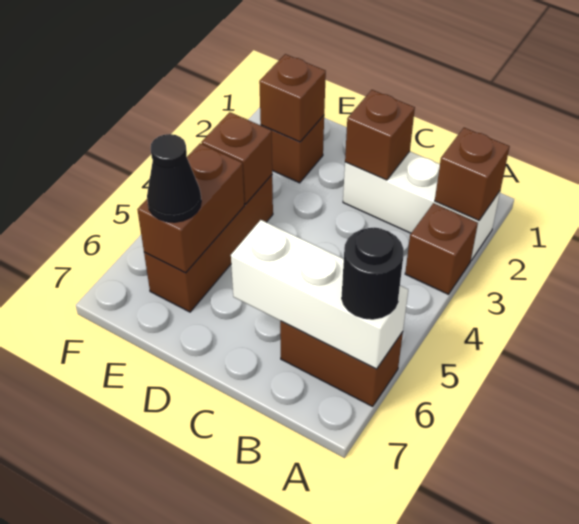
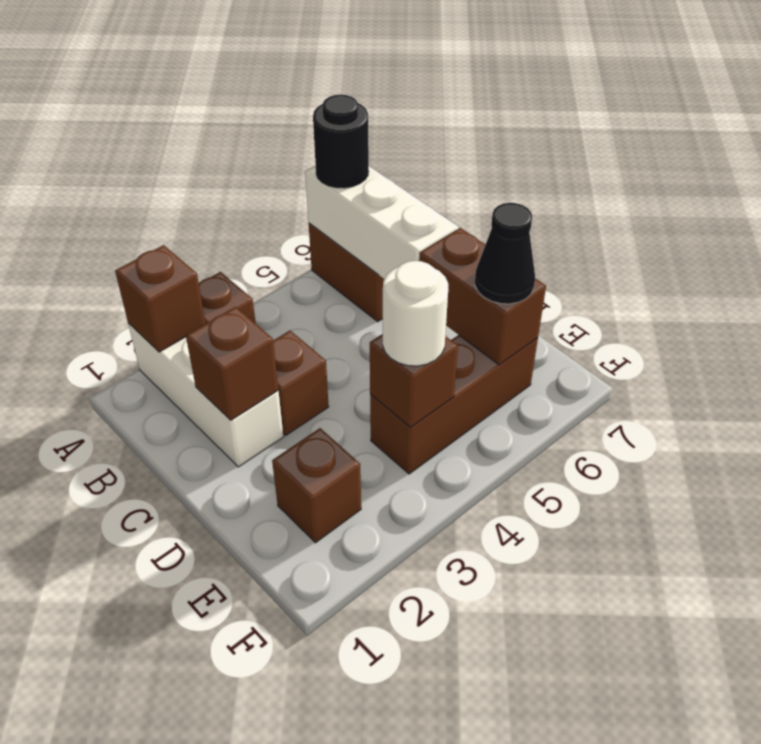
brown 1x1 brick [259,54,326,142] -> brown 1x1 brick moved to [273,330,329,435]
none -> white 1x1 round brick [383,261,448,366]
brown 1x2 brick [137,144,244,273] -> brown 1x2 brick turned to [419,228,546,365]

